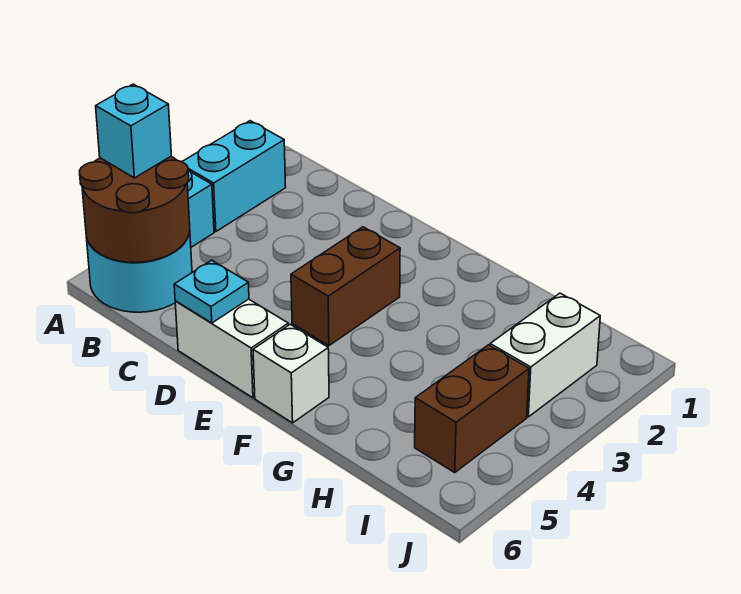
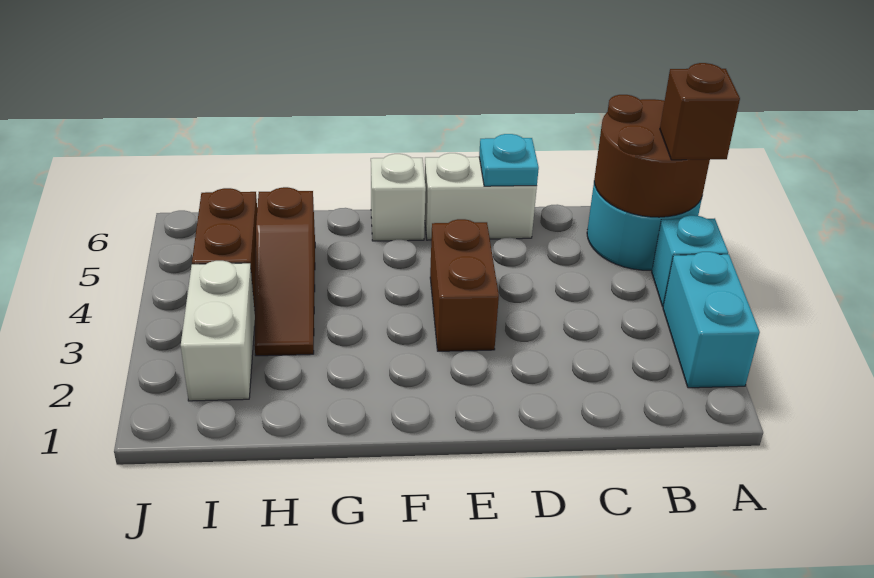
cyan 1x1 brick [96,84,171,178] -> brown 1x1 brick [660,63,740,160]
none -> brown 1x3 slope [254,187,315,356]

